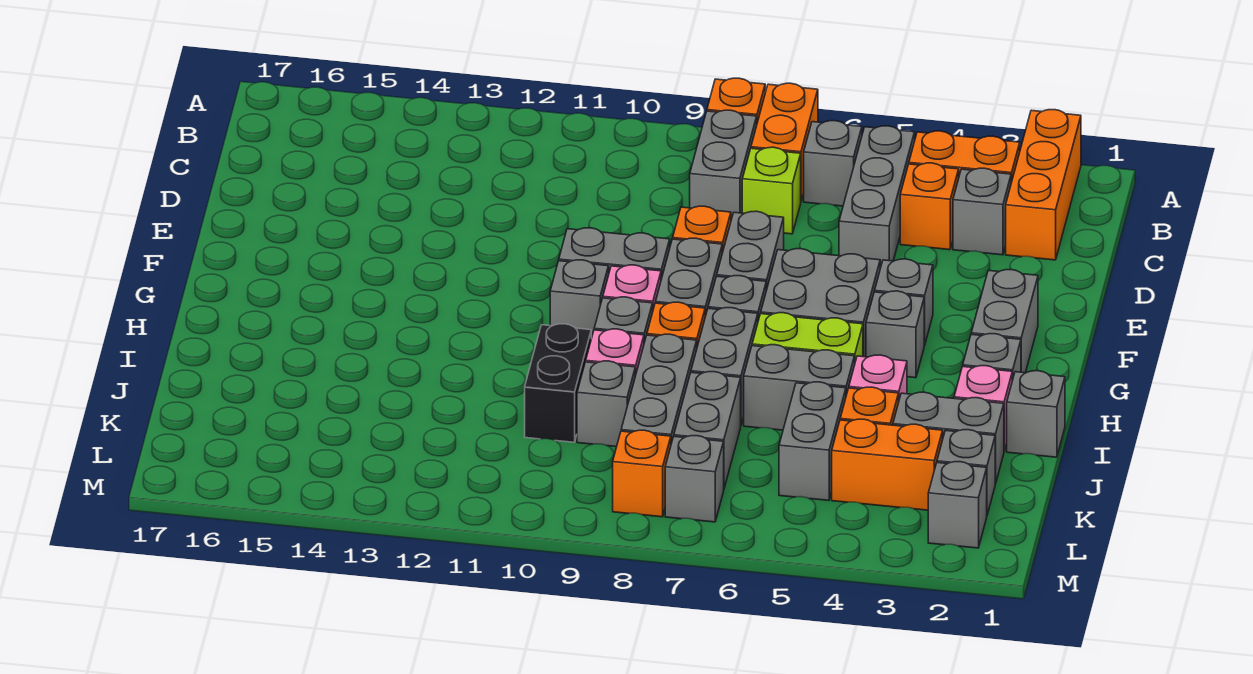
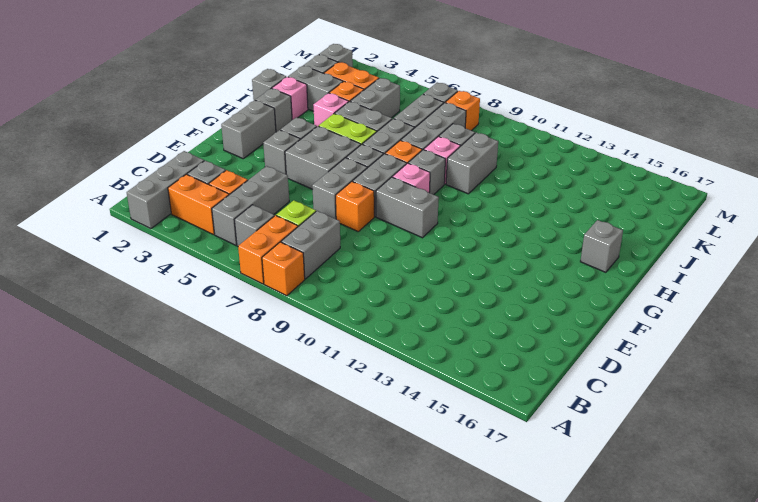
orange 1x3 brick [1006,110,1081,260] -> grey 1x3 brick [127,151,204,229]
grey 1x1 brick [550,260,609,339] -> grey 1x1 brick moved to [580,220,623,272]
black 1x2 brick [525,324,591,442] -> grey 1x2 brick [446,133,498,194]

